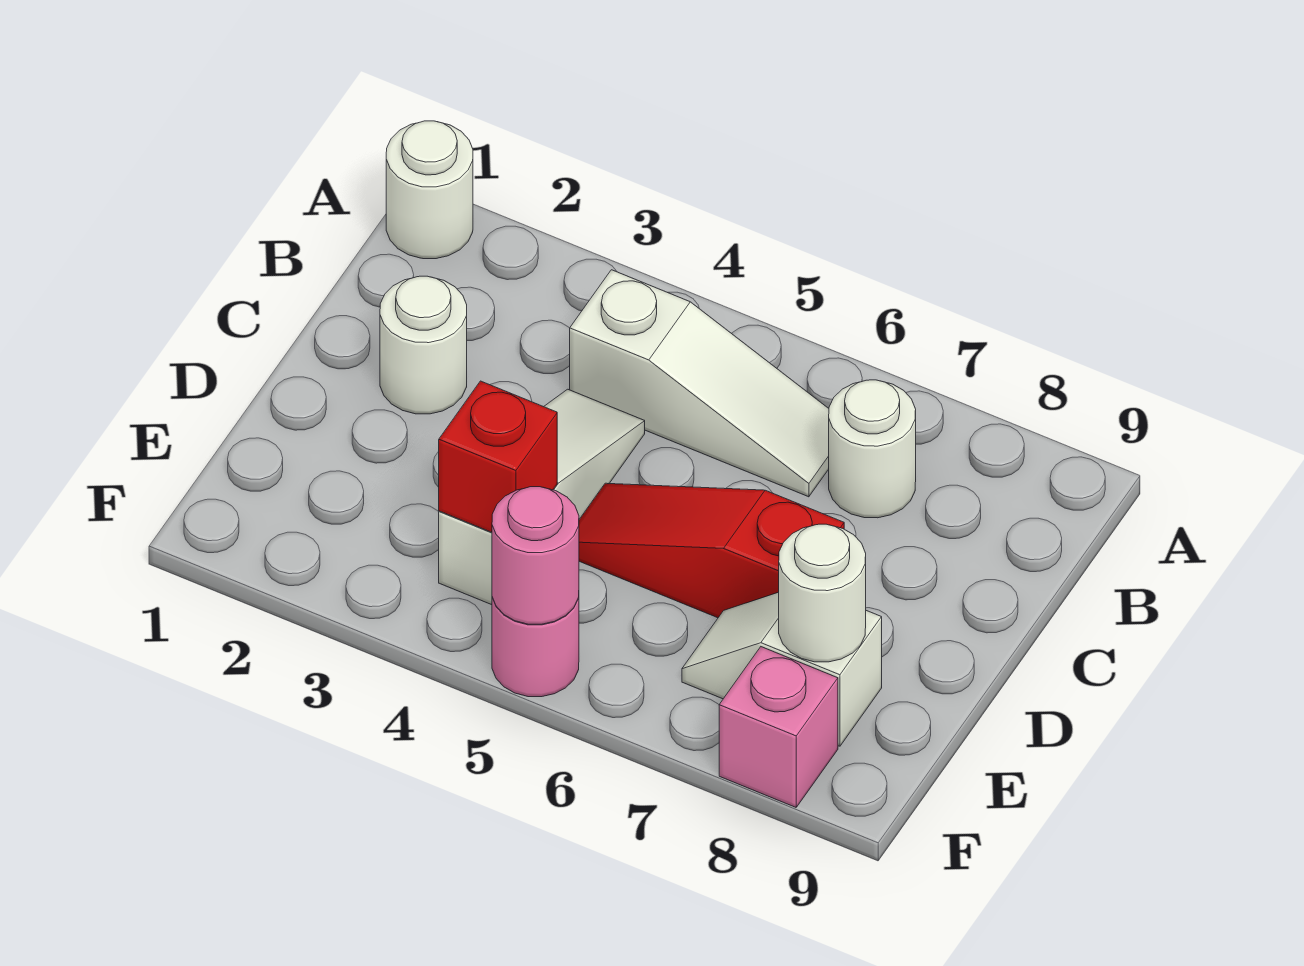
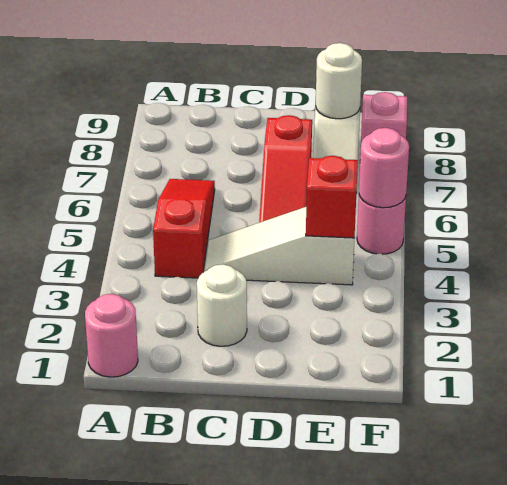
white 1x1 round brick [386,121,473,259] -> pink 1x1 round brick [85,294,138,377]
white 1x3 slope [570,270,829,497] -> red 1x3 slope [153,179,215,278]
white 1x1 round brick [829,380,916,518] -> none

